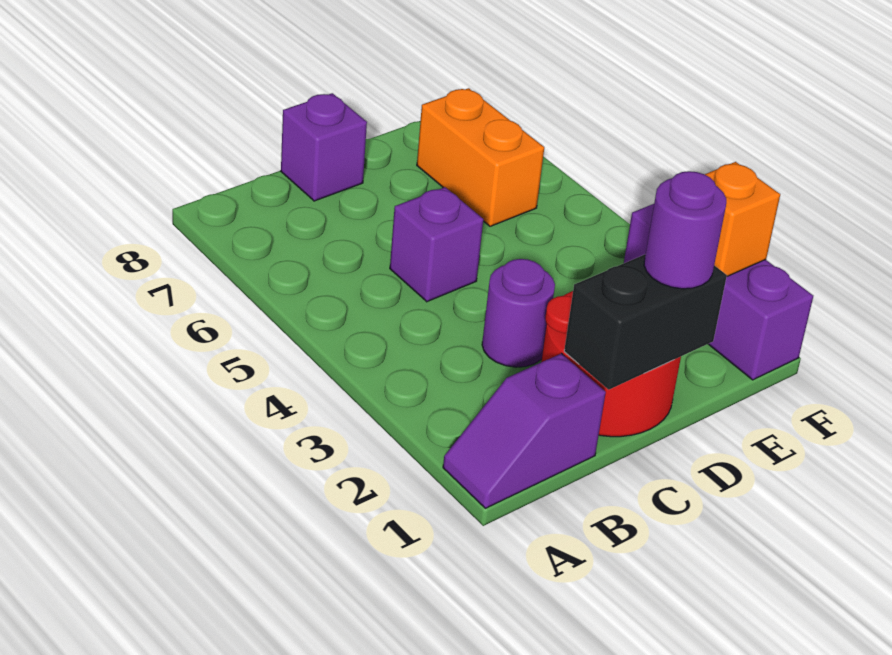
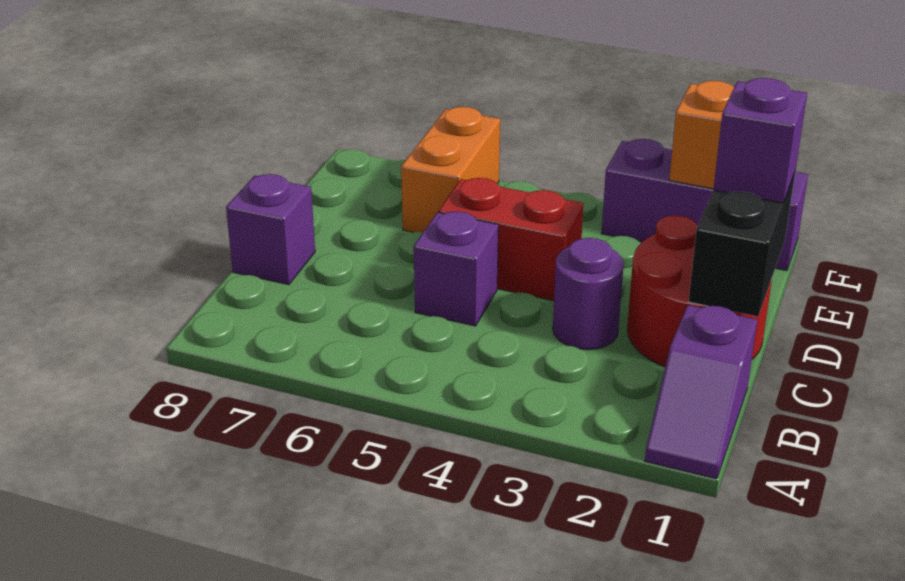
purple 1x1 round brick [644,171,726,289] -> purple 1x1 brick [713,78,807,203]
none -> red 1x2 brick [439,178,584,301]
orange 1x2 brick [417,88,544,226] -> orange 1x2 brick turned to [401,107,500,232]

